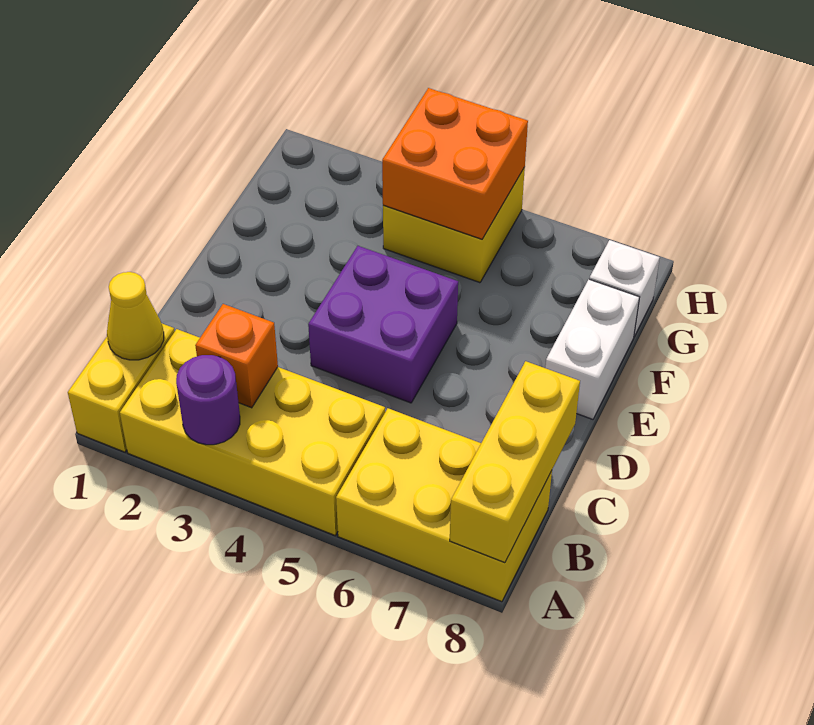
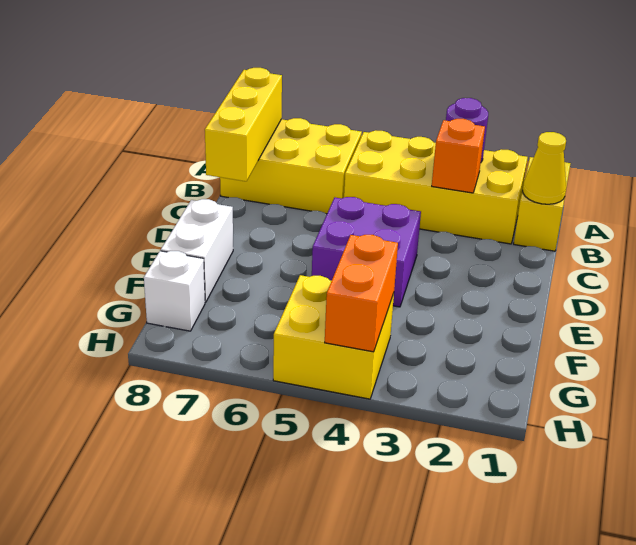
orange 2x2 brick [382,88,528,239] -> orange 1x2 brick [325,235,398,352]

